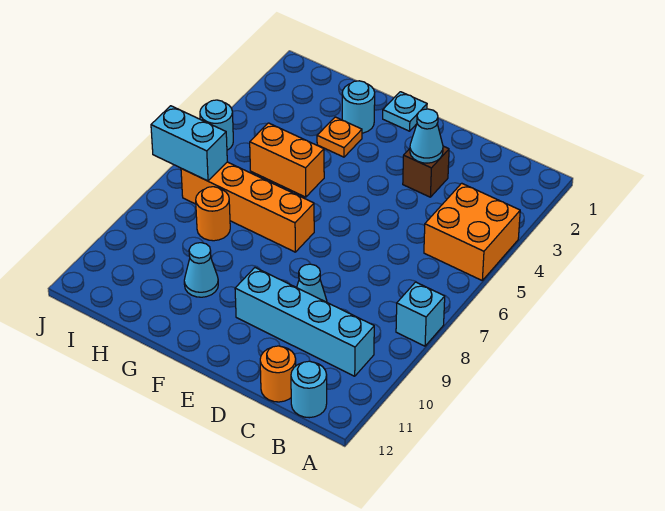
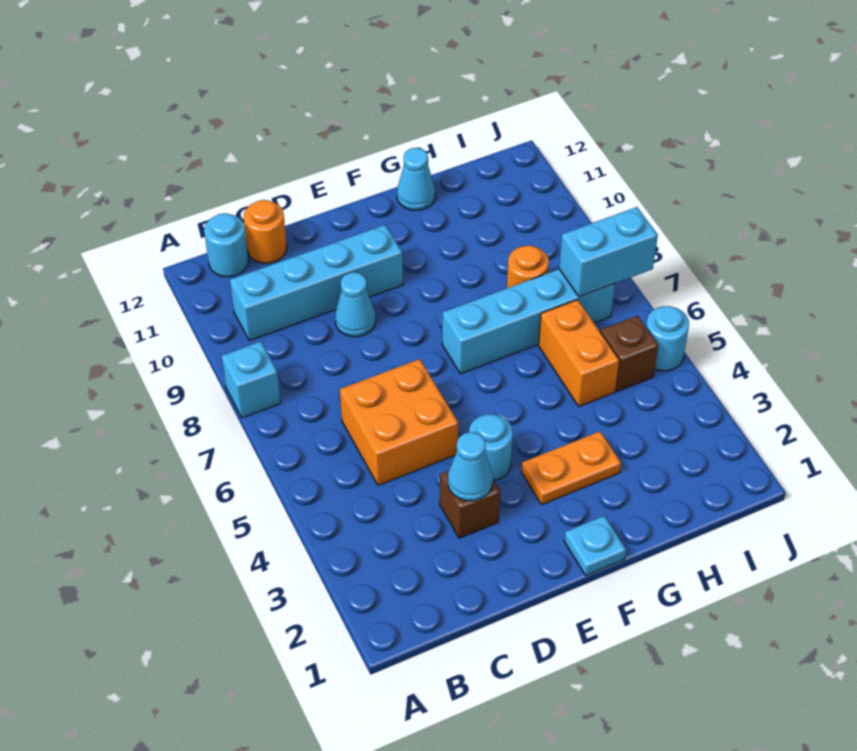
orange 2x2 brick [424,183,520,280] -> orange 2x2 brick moved to [340,359,458,485]
orange 1x4 brick [181,162,314,252] -> cyan 1x4 brick [442,269,615,374]
cyan 1x1 round brick [342,81,375,133] -> cyan 1x1 round brick moved to [469,414,513,480]
orange 1x1 plate [317,117,362,157] -> orange 1x2 plate [521,431,621,505]
orange 1x2 brick [250,123,324,197] -> orange 1x2 brick turned to [539,300,620,406]
cyan 1x1 cone [184,243,218,297] -> cyan 1x1 cone moved to [397,148,435,210]
none -> brown 1x1 brick [601,316,658,391]

